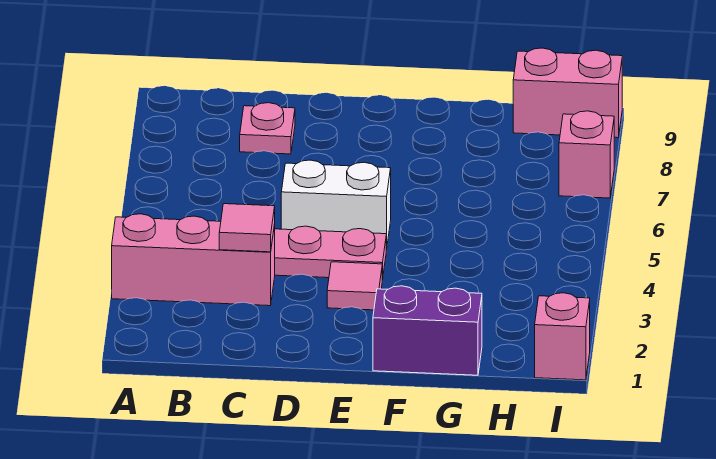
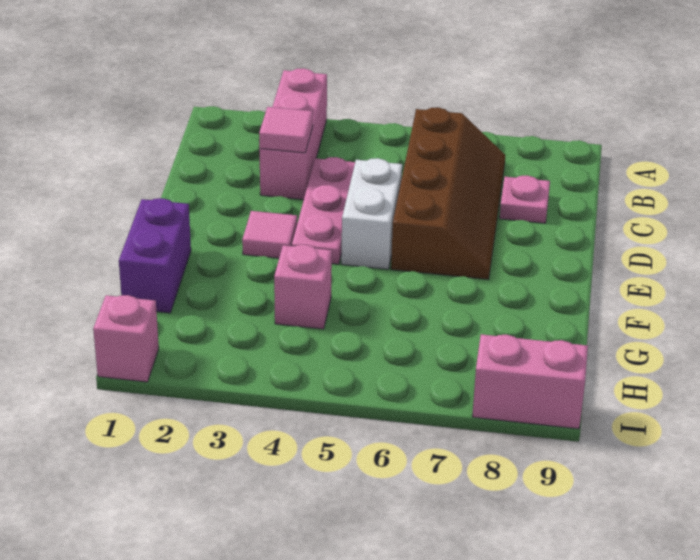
none -> brown 2x4 slope [391,107,505,279]
pink 1x2 brick [513,48,622,138] -> pink 1x2 brick turned to [472,334,588,429]
pink 1x1 brick [559,111,614,198] -> pink 1x1 brick moved to [274,245,332,329]

